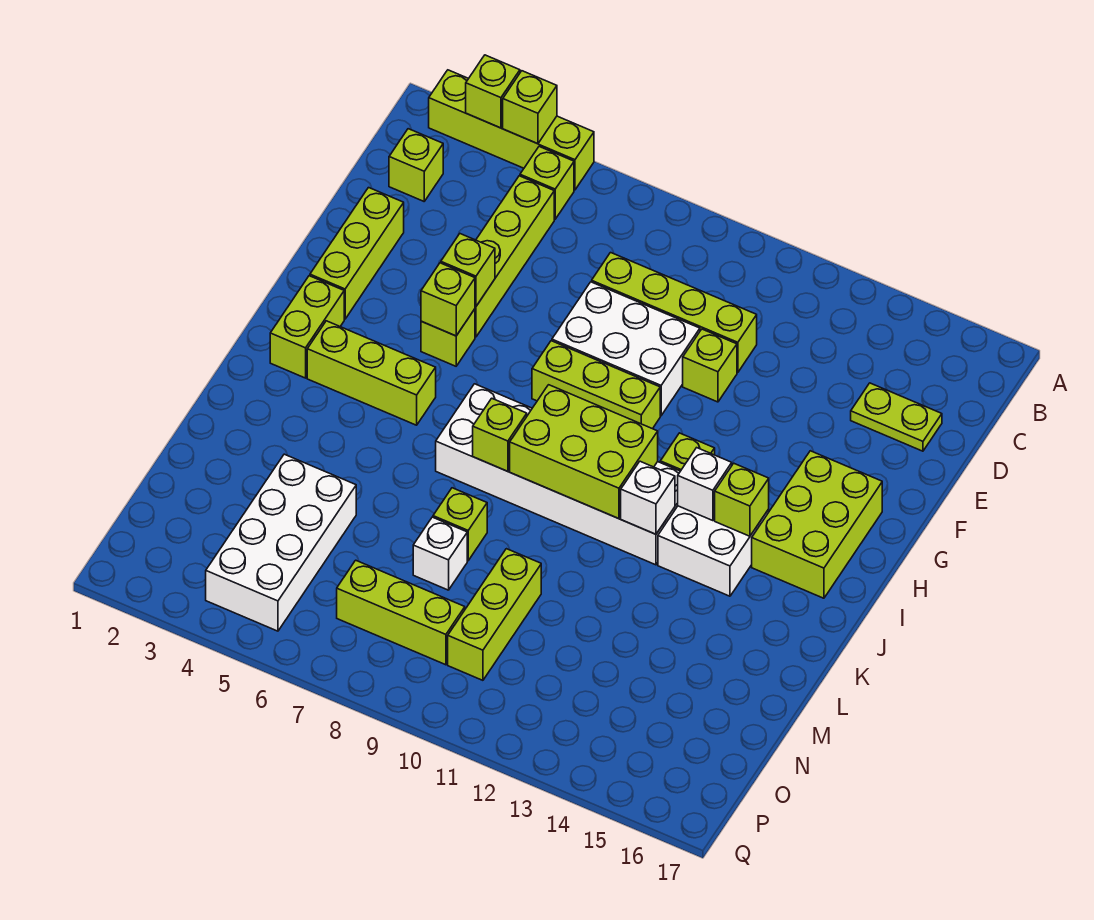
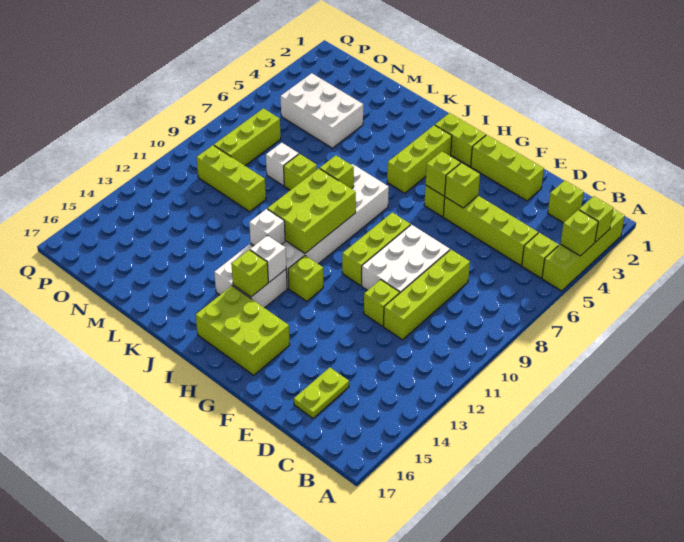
white 2x4 brick [206,454,356,631] -> white 2x3 brick [281,73,363,148]

